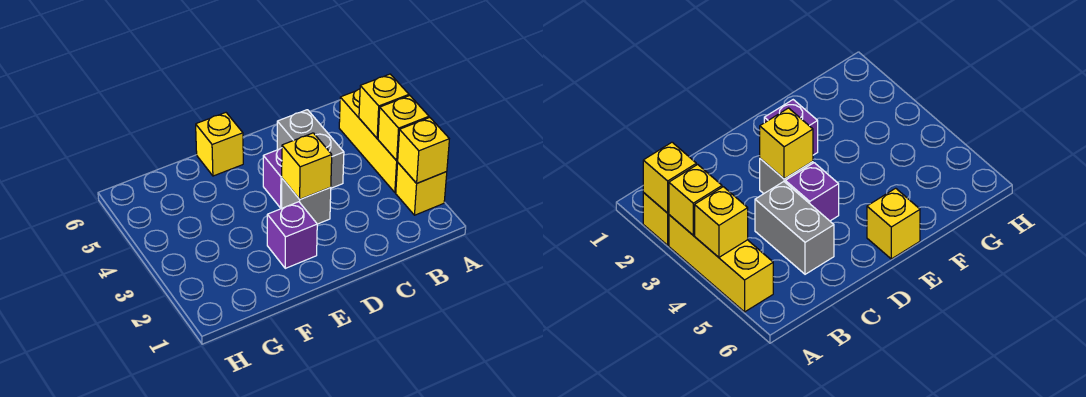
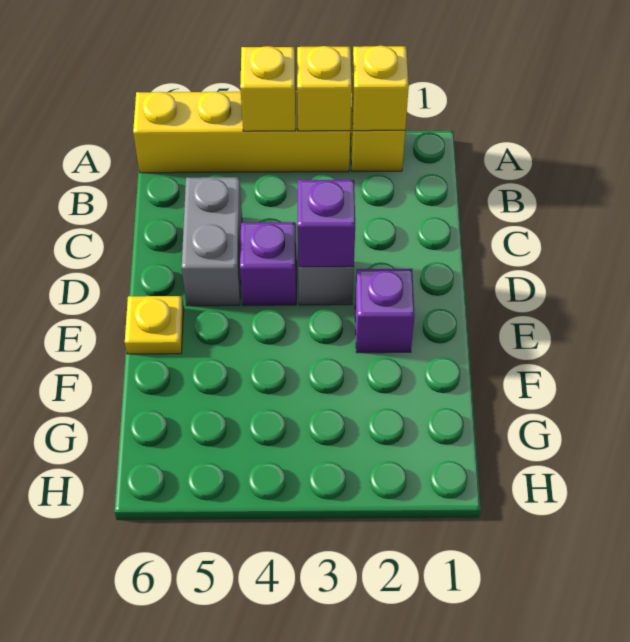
yellow 1x3 brick [339,89,398,193] -> yellow 1x4 brick [133,91,350,173]
grey 1x2 brick [277,110,344,188] -> grey 1x2 brick turned to [182,177,242,306]
yellow 1x1 brick [282,133,332,199] -> purple 1x1 brick [298,180,355,267]
yellow 1x1 brick [196,113,243,176] -> yellow 1x1 plate [125,296,184,354]

